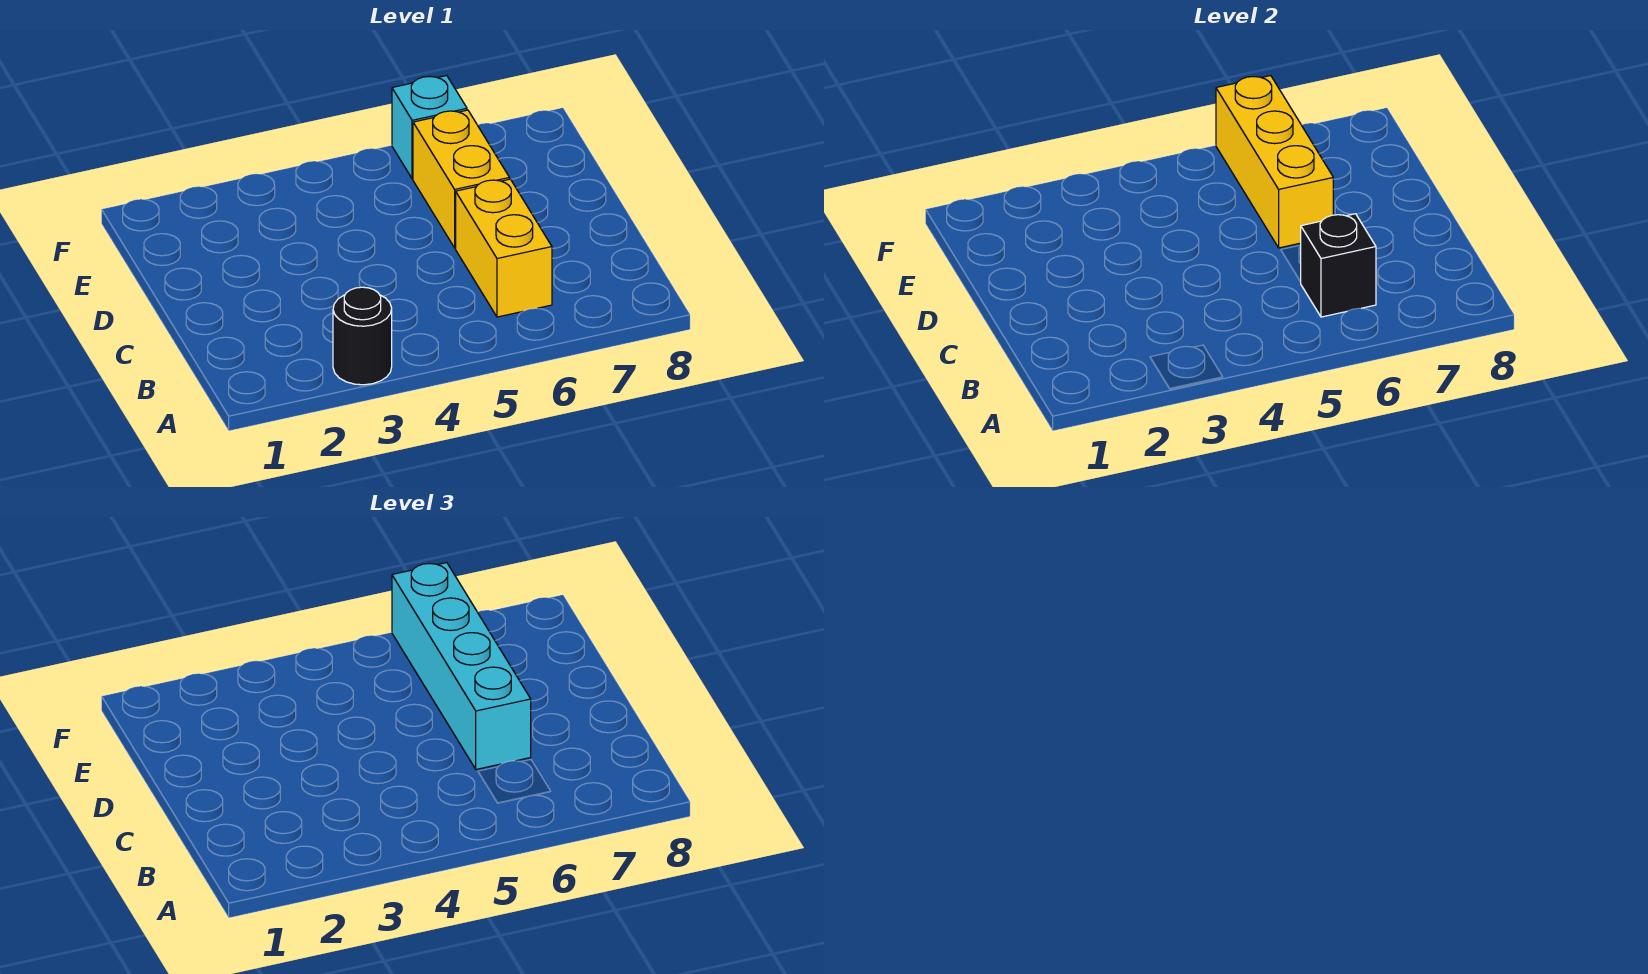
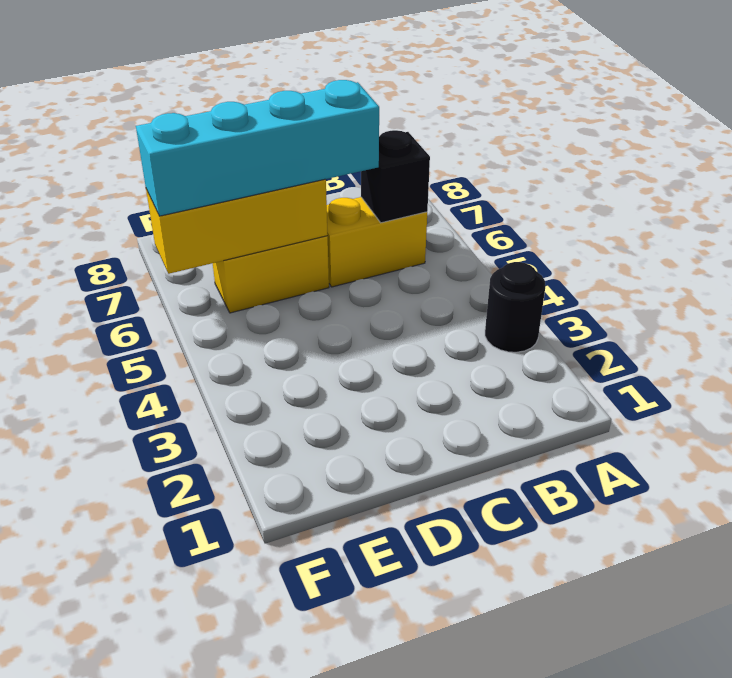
cyan 1x1 brick [392,76,467,179] -> none

